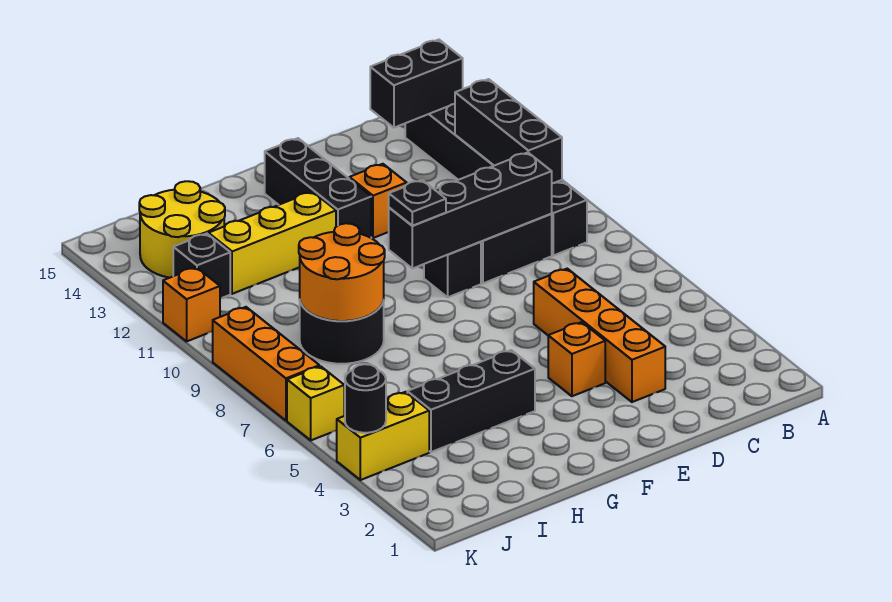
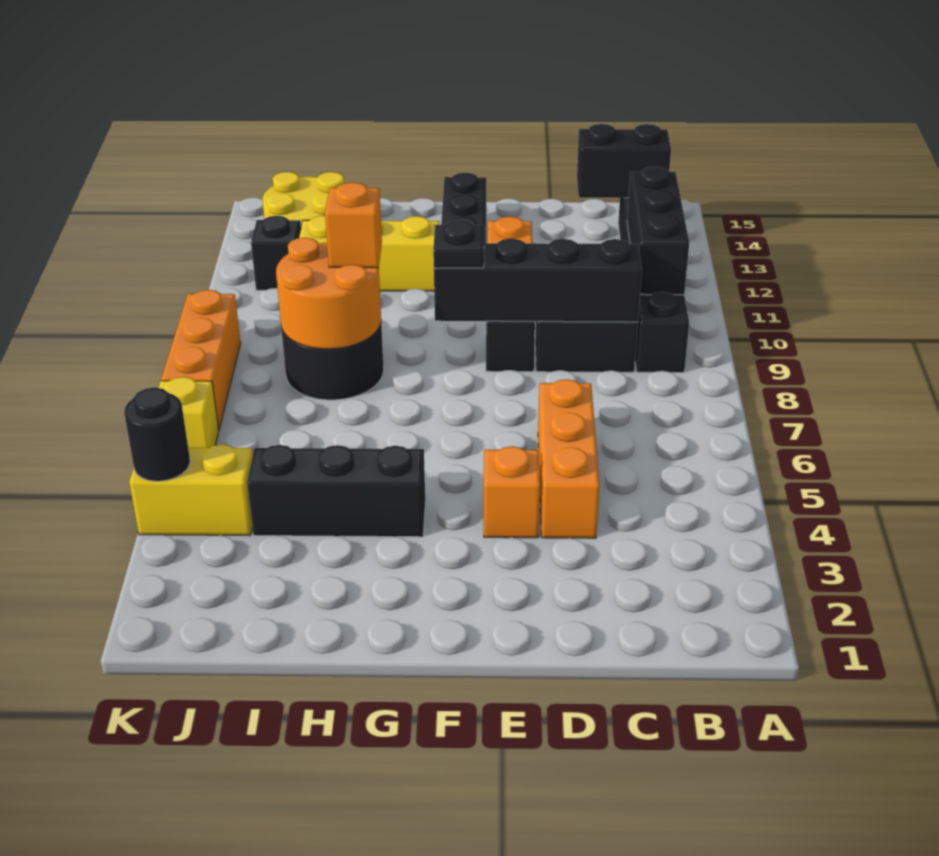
orange 1x4 brick [534,269,665,402] -> orange 1x3 brick [538,379,599,538]
orange 1x1 brick [163,267,220,341] -> orange 1x1 brick moved to [325,182,382,268]

